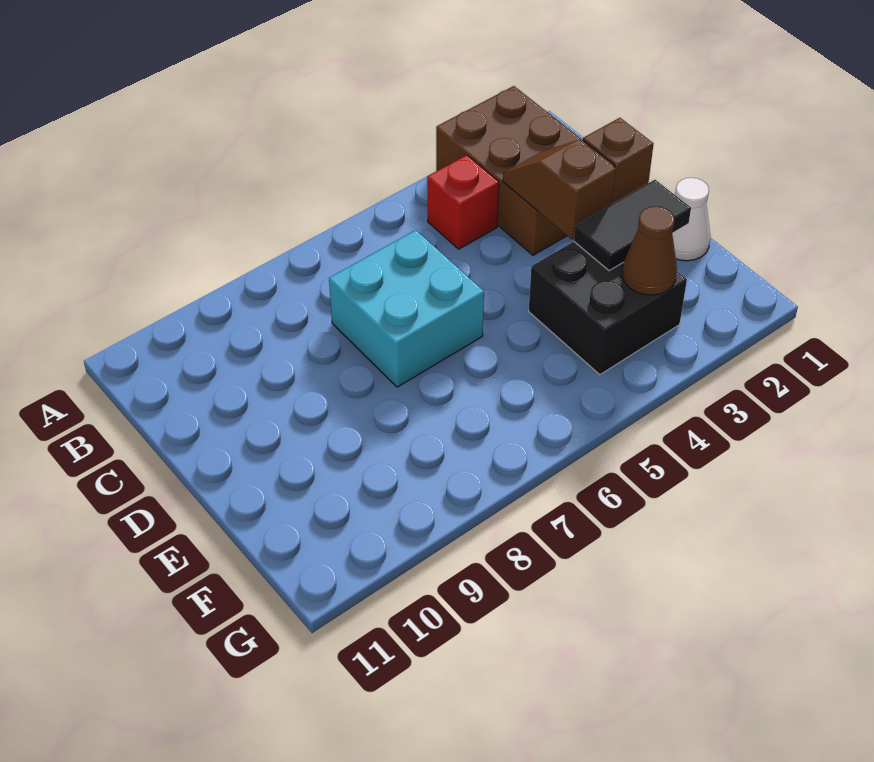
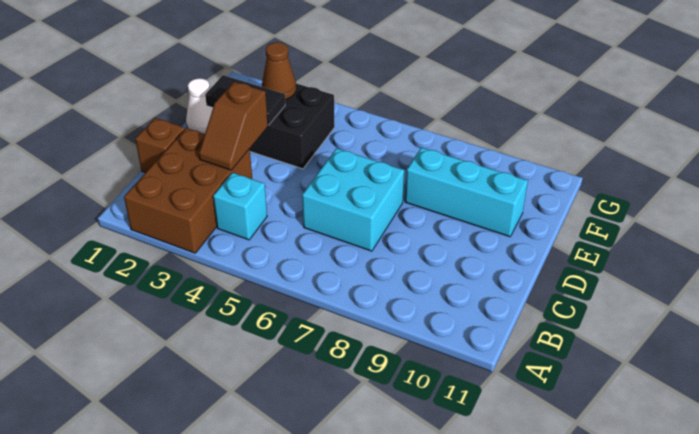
red 1x1 brick [427,155,499,249] -> cyan 1x1 brick [213,173,267,240]
none -> cyan 1x3 brick [405,147,528,237]

